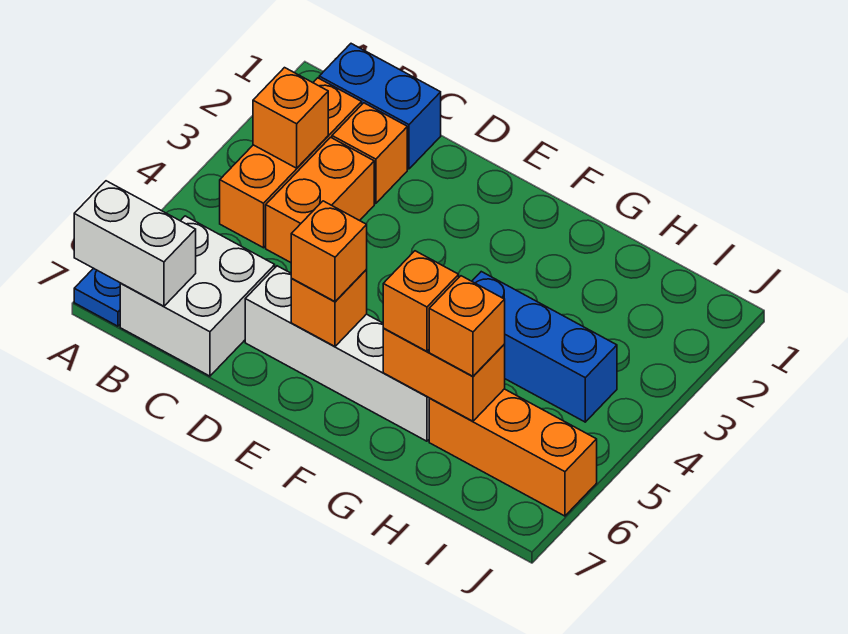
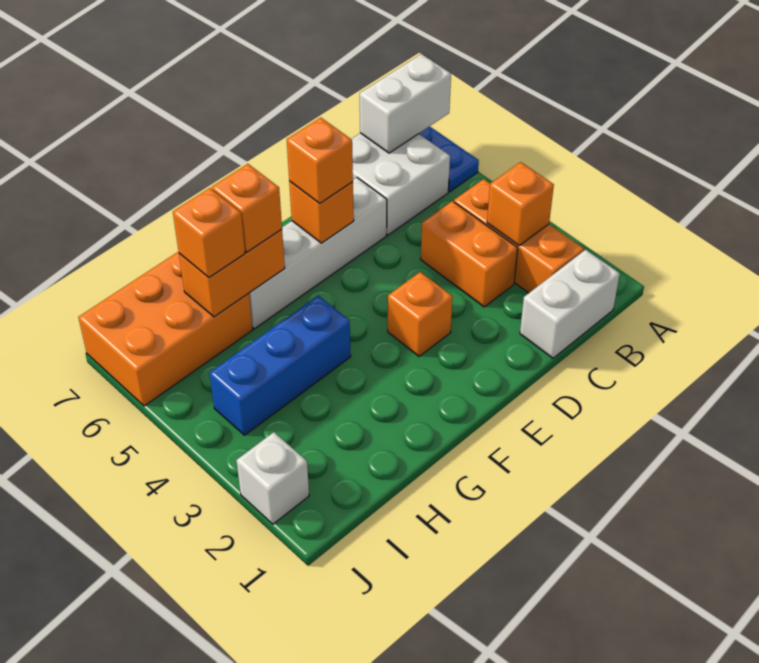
blue 1x2 brick [319,44,441,169] -> white 1x2 brick [520,250,620,358]
orange 1x1 brick [332,103,407,204] -> orange 1x1 brick moved to [388,272,453,356]
orange 1x3 brick [429,389,597,516] -> orange 2x3 brick [78,252,253,406]
none -> white 1x1 brick [236,432,309,524]

